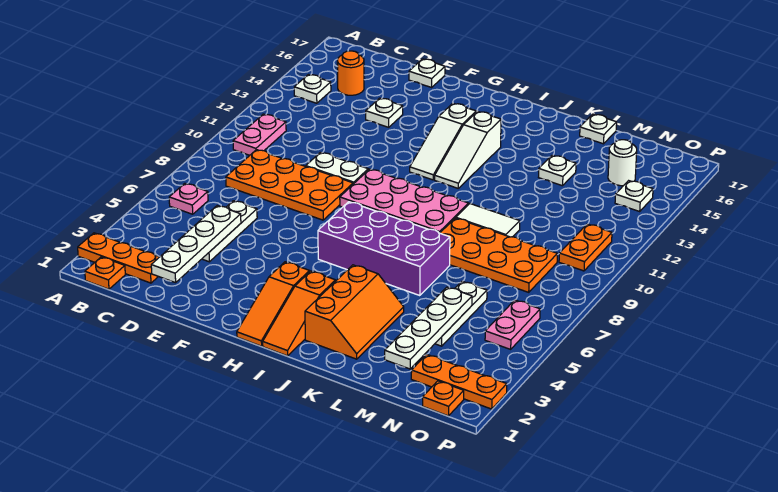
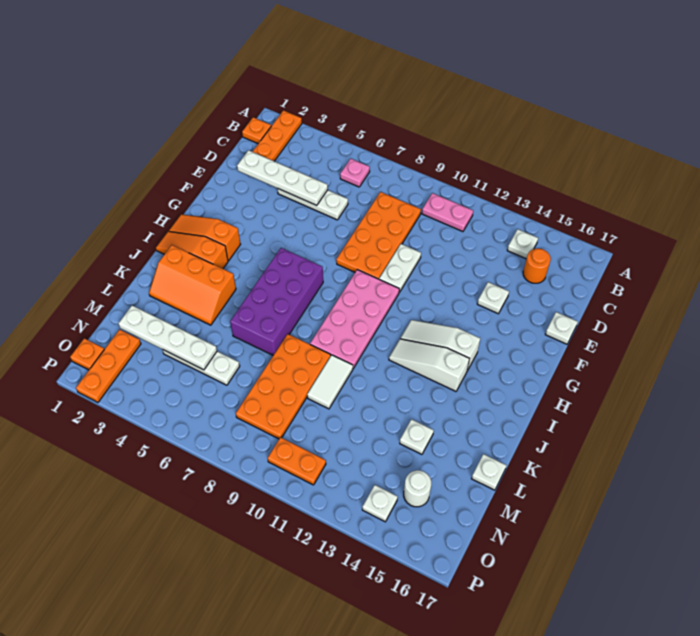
pink 1x2 plate [485,300,540,349] -> none

